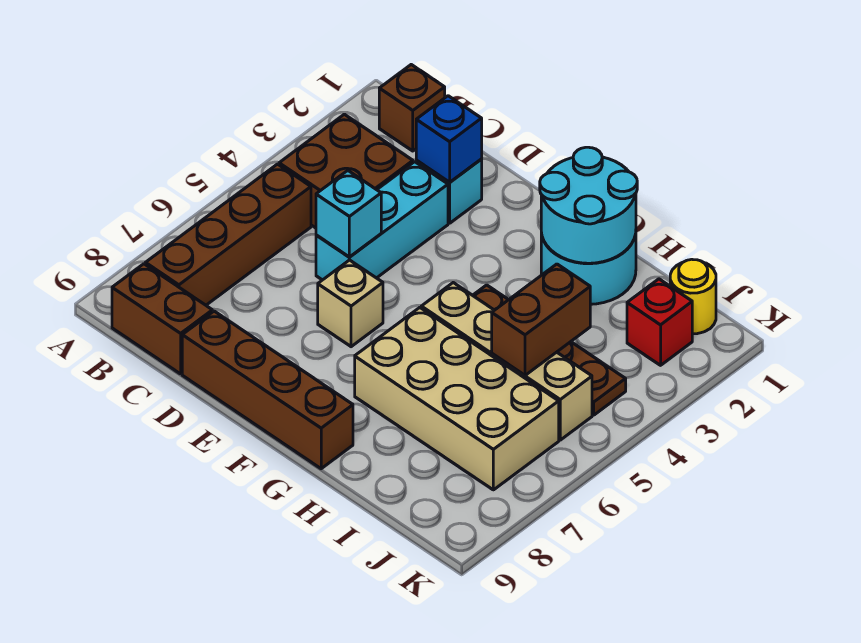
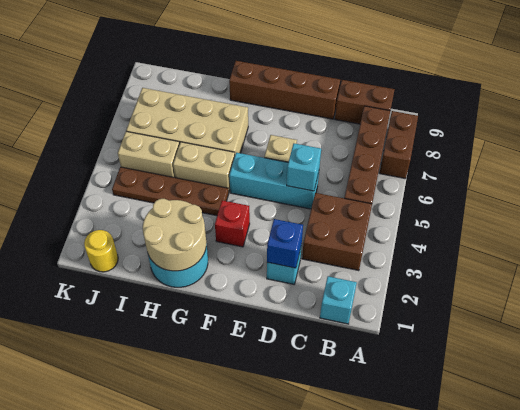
brown 1x1 brick [379,65,445,151] -> cyan 1x1 brick [320,276,357,324]
cyan 1x3 brick [316,162,448,280] -> cyan 1x3 brick turned to [229,153,319,209]
cyan 2x2 round brick [540,147,637,263] -> tan 2x2 round brick [143,199,206,271]
brown 1x2 brick [492,264,590,375] -> brown 1x2 brick moved to [380,111,418,179]
red 1x1 brick [627,279,692,365] -> red 1x1 brick moved to [215,200,250,247]

